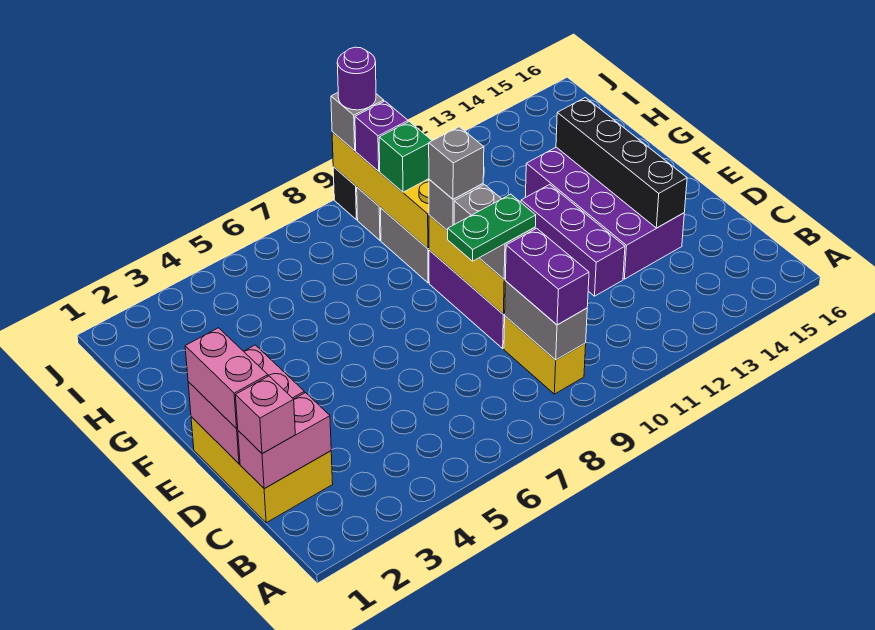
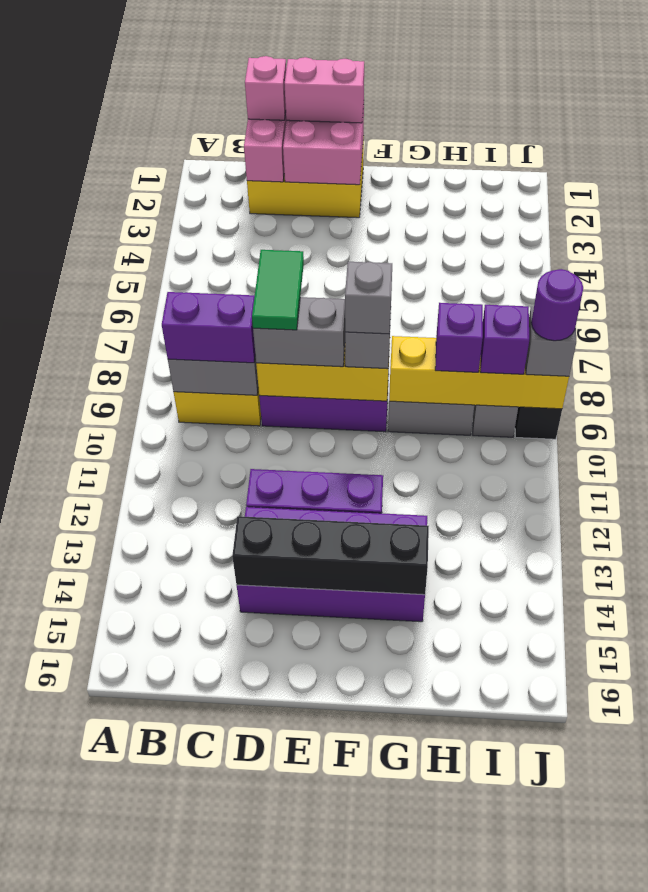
green 1x2 plate [448,194,536,261] -> green 1x2 tile [252,250,304,330]
green 1x1 brick [379,122,432,192] -> purple 1x1 brick [435,303,483,372]

